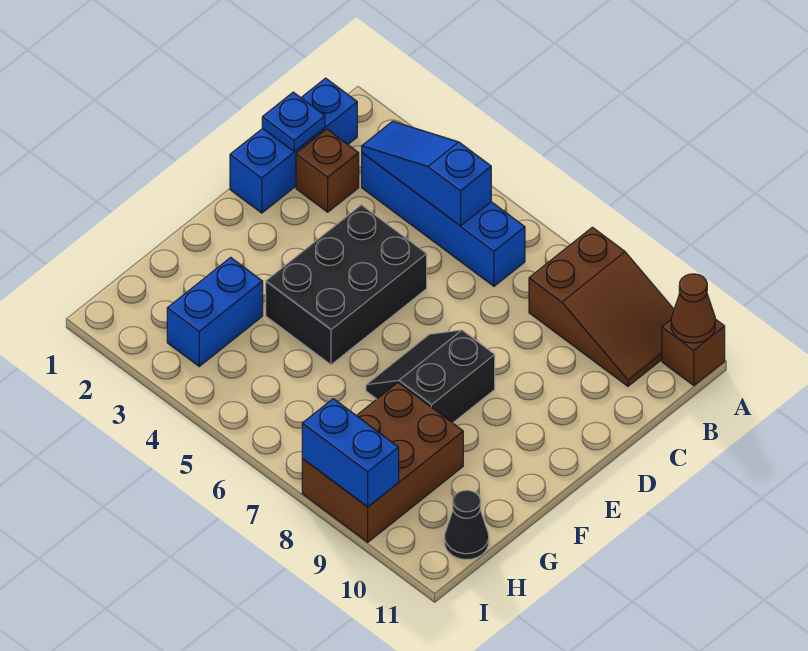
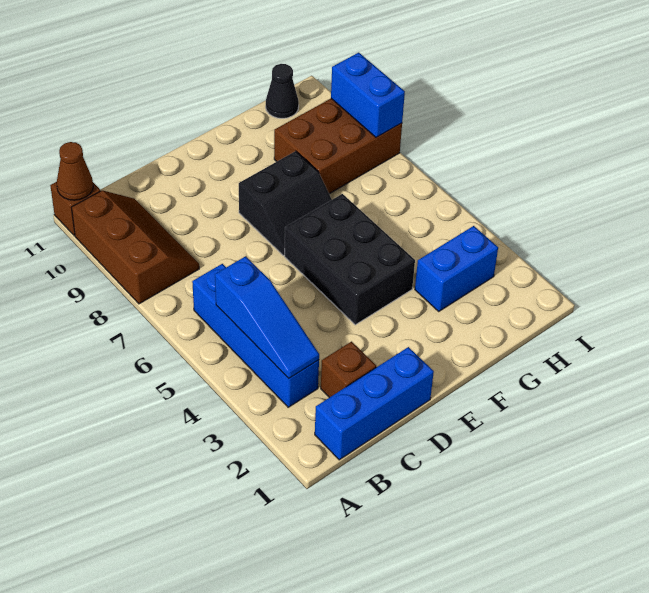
brown 2x3 slope [529,227,674,386] -> brown 2x3 slope turned to [71,191,199,304]
blue 1x1 plate [262,92,325,152] -> none
black 2x3 brick [266,205,427,365] -> black 2x3 brick turned to [285,194,415,325]

